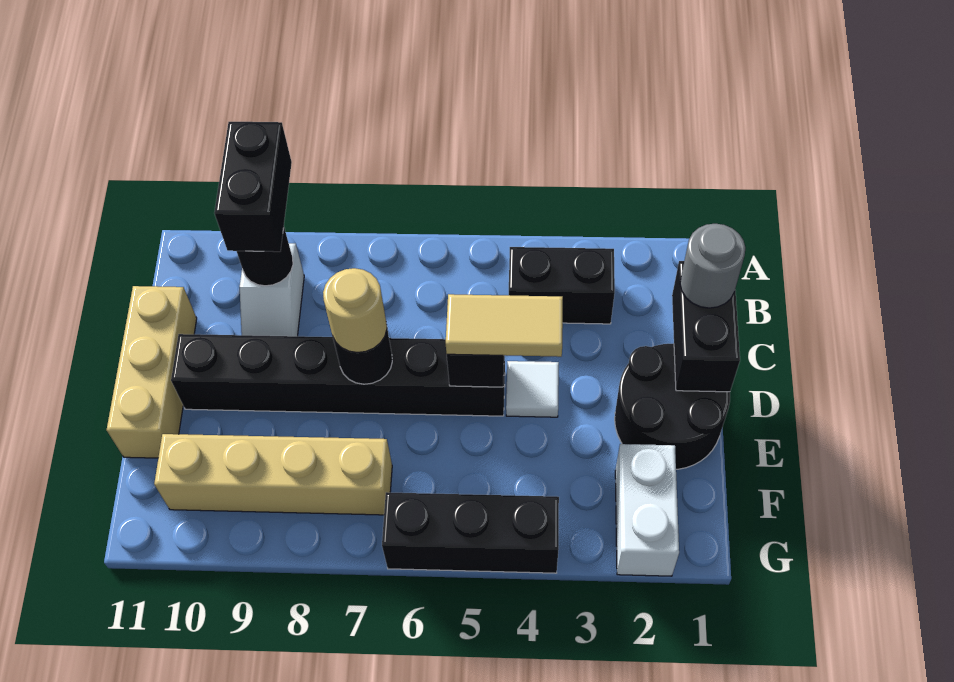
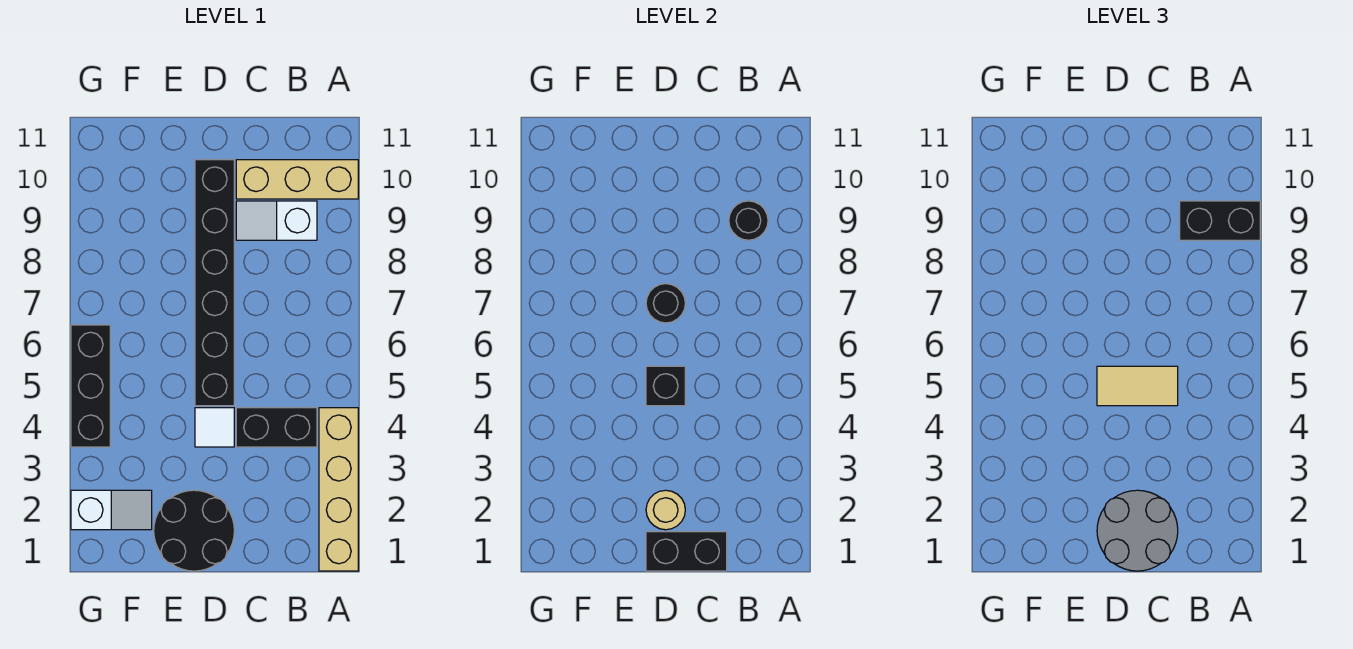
black 1x2 brick [509,247,615,324] -> black 1x2 brick turned to [236,408,317,447]
grey 1x1 round brick [680,224,745,308] -> grey 2x2 round brick [1097,490,1178,571]
tan 1x3 brick [107,286,197,458] -> tan 1x3 brick moved to [236,160,358,199]
tan 1x2 tile [446,294,563,357] -> tan 1x2 tile turned to [1097,366,1178,406]
tan 1x1 round brick [323,268,387,353] -> tan 1x1 round brick moved to [646,490,685,530]
white 1x2 brick [615,444,679,576] -> white 1x2 slope [71,490,152,530]
tan 1x4 brick [154,434,392,515] -> tan 1x4 brick moved to [319,408,358,571]

